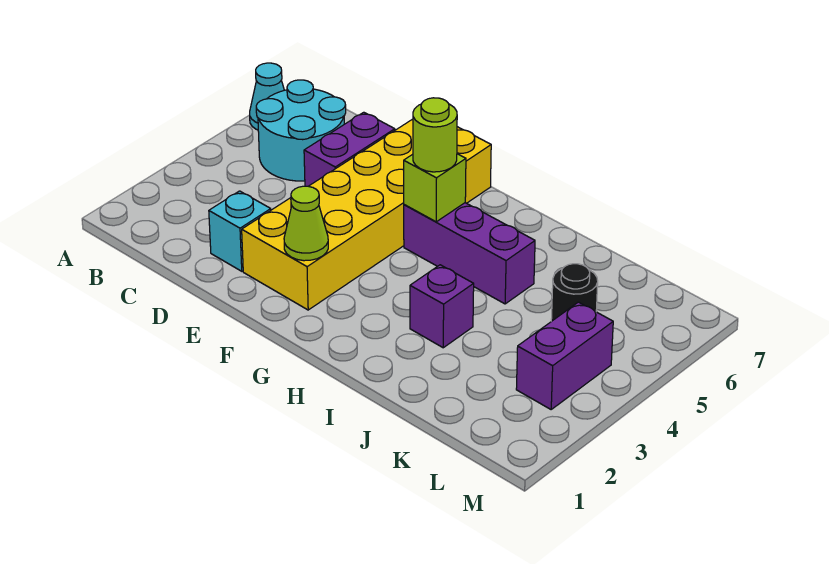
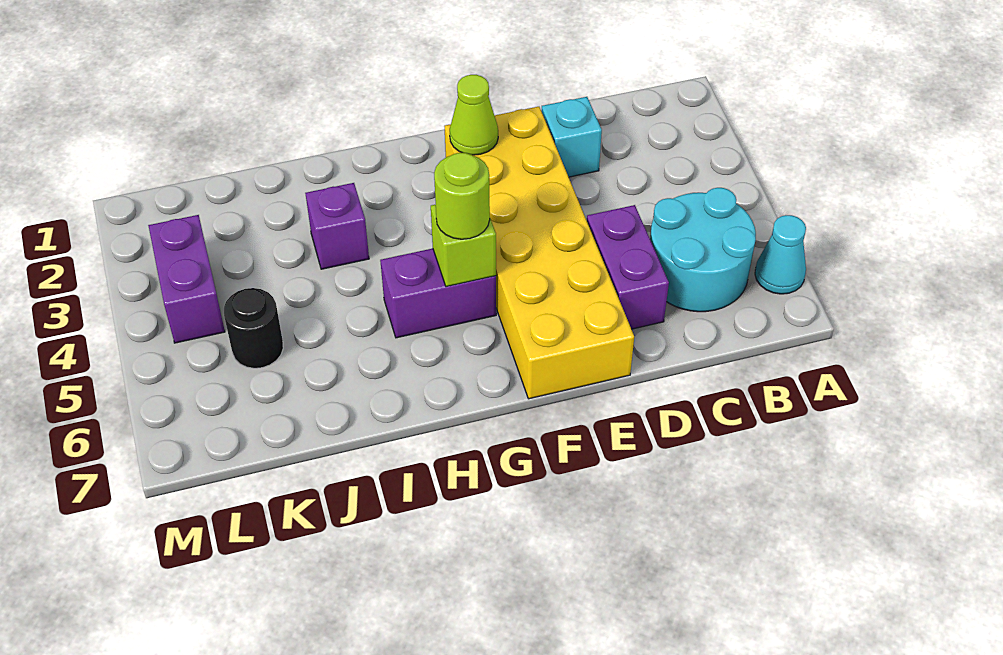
purple 1x3 brick [404,203,535,304] -> purple 1x2 brick [380,249,496,338]

